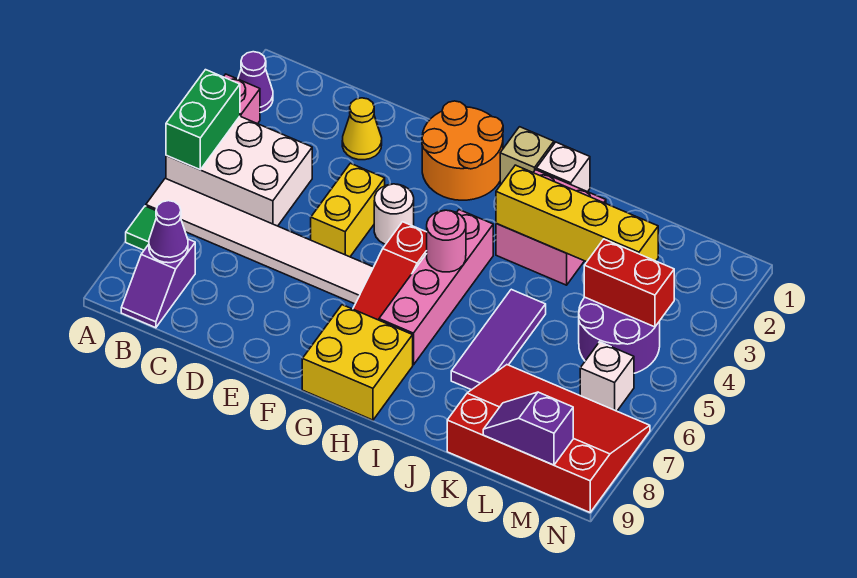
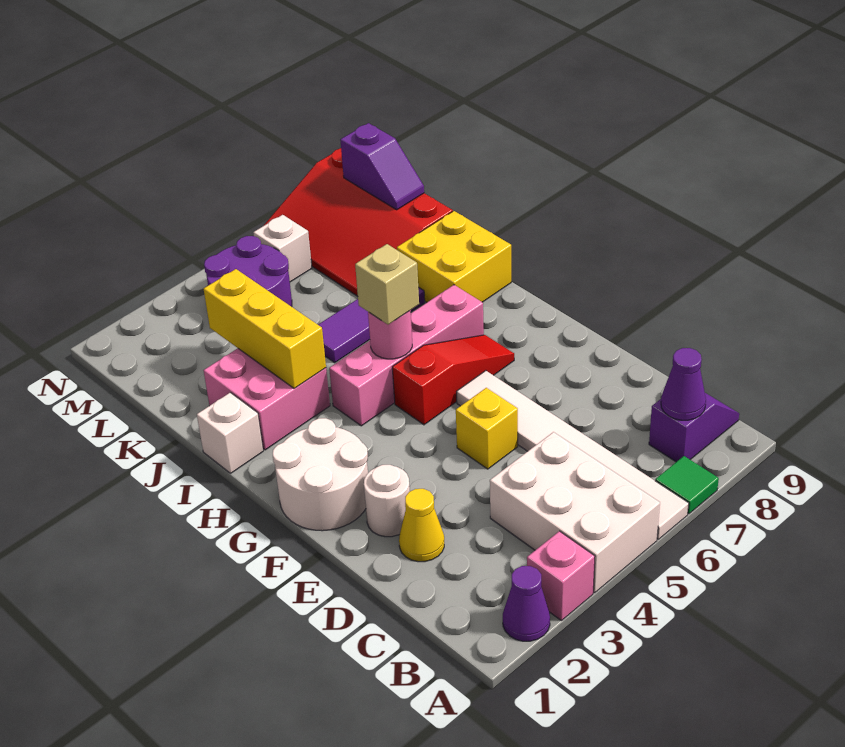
green 1x2 brick [166,70,240,170] -> none
yellow 1x2 brick [311,163,385,257] -> yellow 1x1 brick [456,388,518,469]
orange 2x2 round brick [422,101,503,200] -> white 2x2 round brick [273,418,368,531]
white 1x1 round brick [374,184,414,244] -> white 1x1 round brick moved to [364,465,410,537]
yellow 2x2 brick [302,305,413,420] -> yellow 2x2 brick moved to [397,211,511,302]
tan 1x1 brick [500,127,554,185] -> tan 1x1 brick moved to [355,244,419,325]
yellow 1x4 brick [496,165,658,262] -> yellow 1x3 brick [204,269,326,388]
red 1x2 brick [584,239,674,327] -> none

